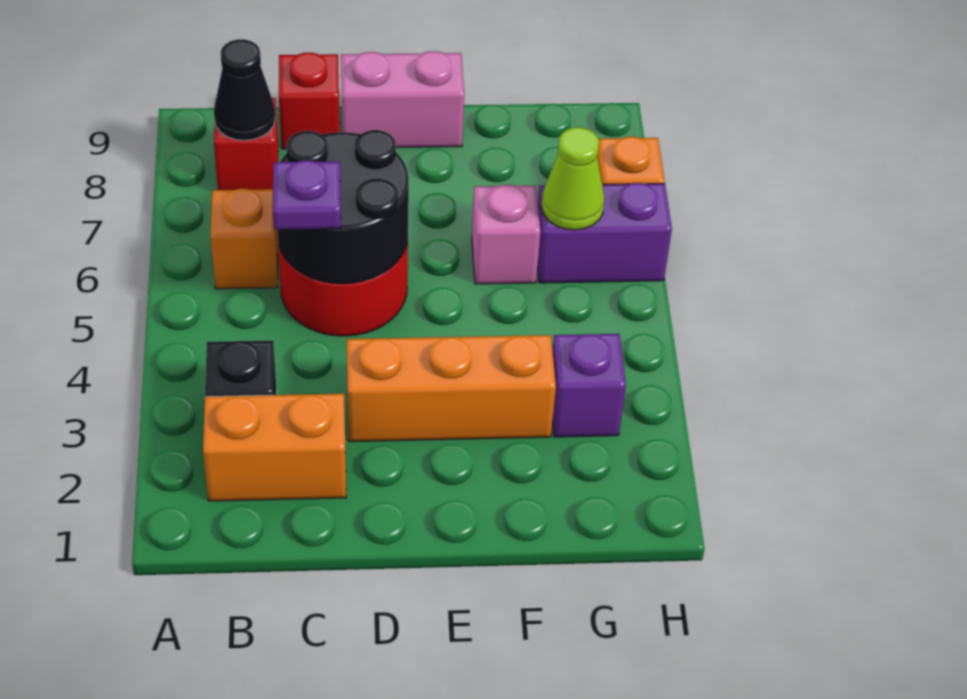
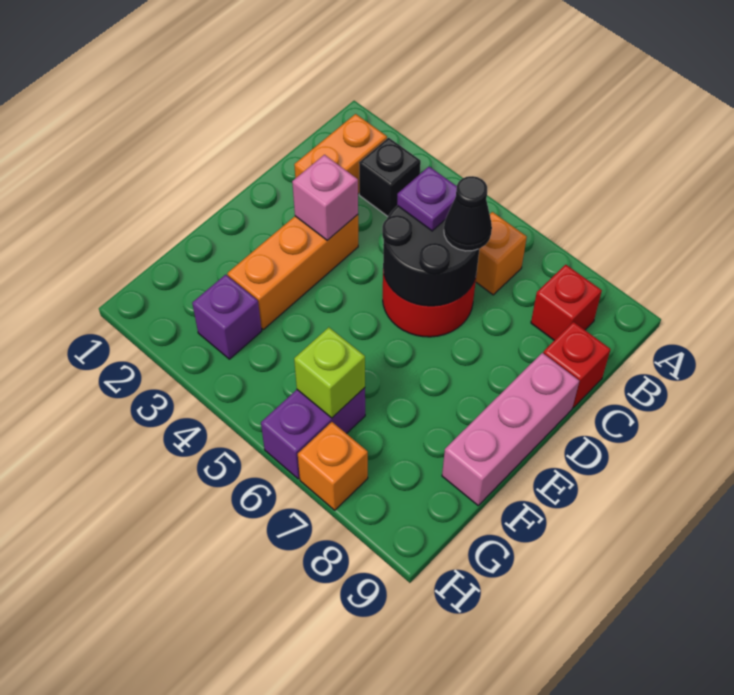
black 1x1 cone [214,39,275,140] -> black 1x1 cone moved to [444,176,492,251]
pink 1x2 brick [341,51,464,148] -> pink 1x3 brick [442,353,579,505]
pink 1x1 brick [472,185,540,284] -> pink 1x1 brick moved to [292,155,358,240]
lime 1x1 cone [541,127,605,230] -> lime 1x1 brick [294,327,365,418]

